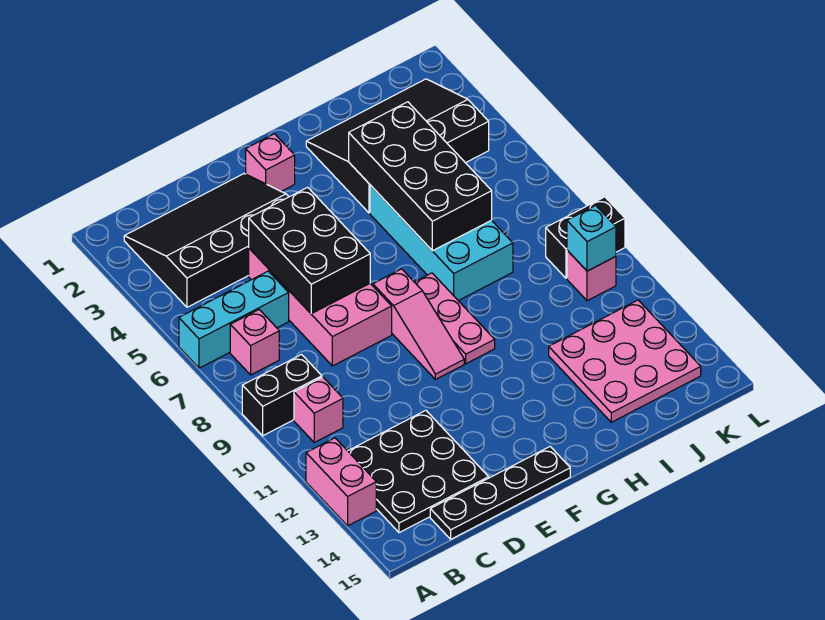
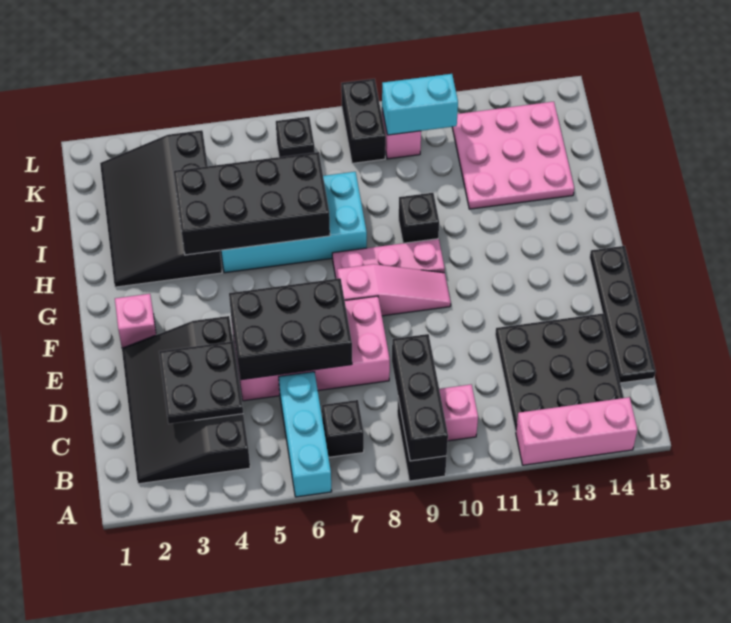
none -> black 1x3 brick [392,334,448,461]
pink 1x2 brick [306,438,376,526] -> pink 1x3 brick [516,397,637,465]
pink 1x1 brick [230,310,279,375] -> black 1x1 brick [322,400,364,457]
none -> black 2x2 plate [159,341,243,424]
none -> black 1x1 brick [399,193,439,243]
none -> black 1x1 brick [276,117,315,157]
cyan 1x1 brick [567,205,616,271] -> cyan 1x2 brick [382,74,458,135]

